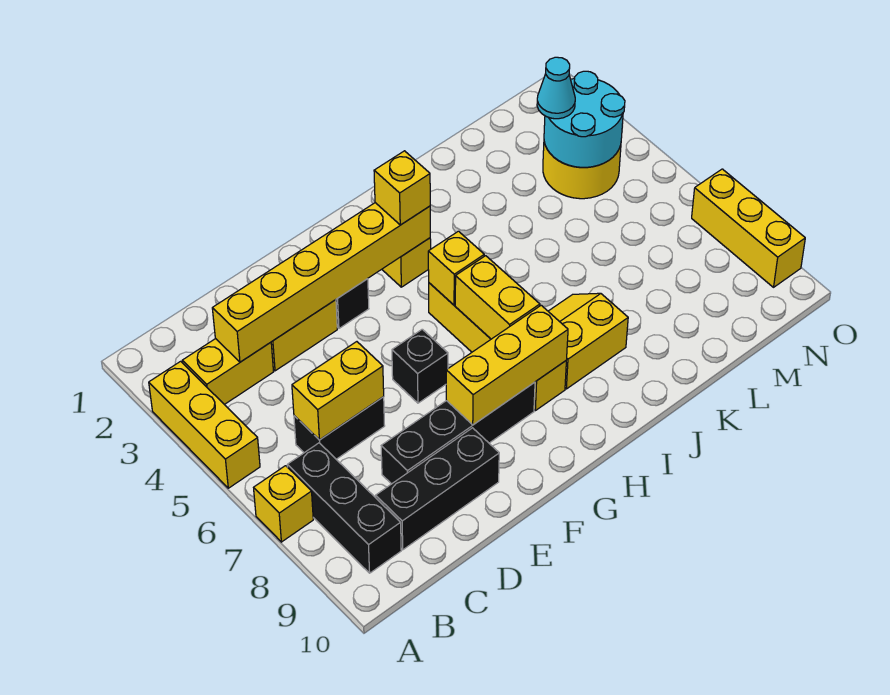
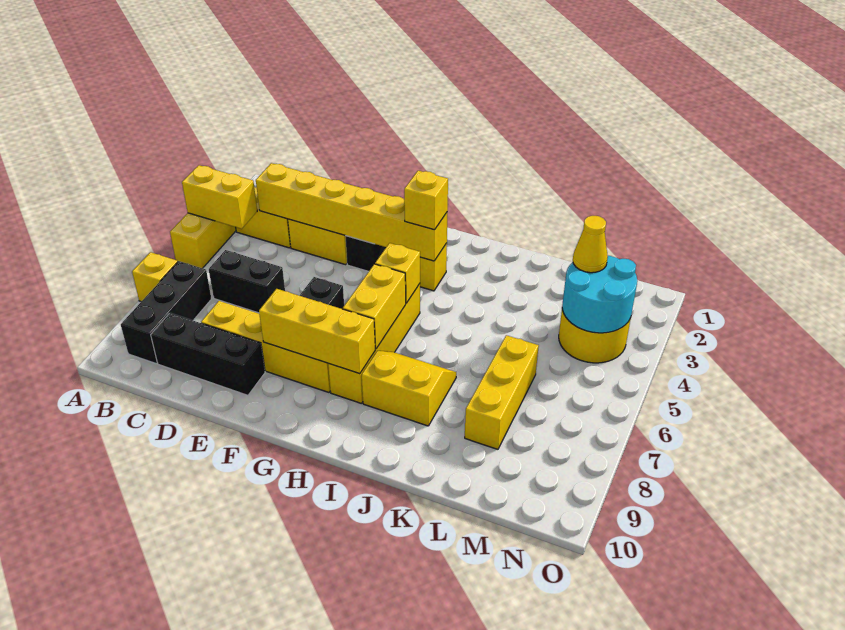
yellow 1x2 brick [292,342,384,440] -> yellow 1x2 brick moved to [182,165,257,229]
black 1x4 brick [381,382,535,484] -> yellow 1x4 brick [201,301,330,392]
cyan 1x1 cone [537,57,575,119] -> yellow 1x1 cone [573,216,608,273]
yellow 1x3 brick [692,169,805,287] -> yellow 1x3 brick moved to [465,335,539,449]

